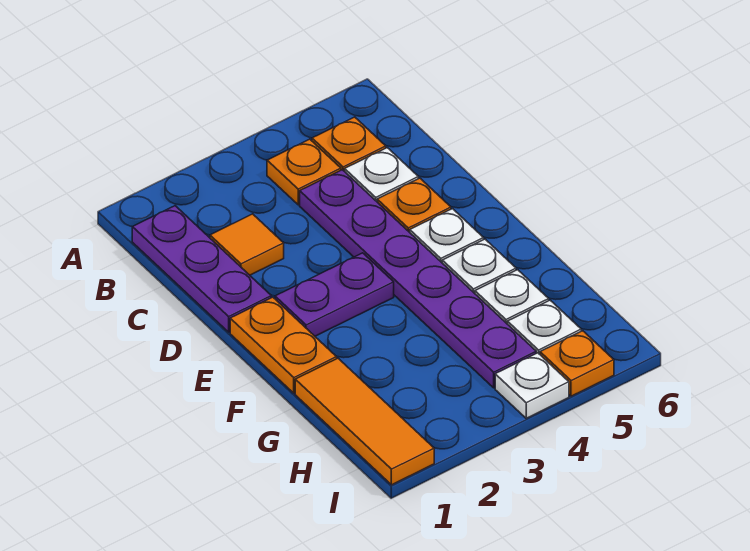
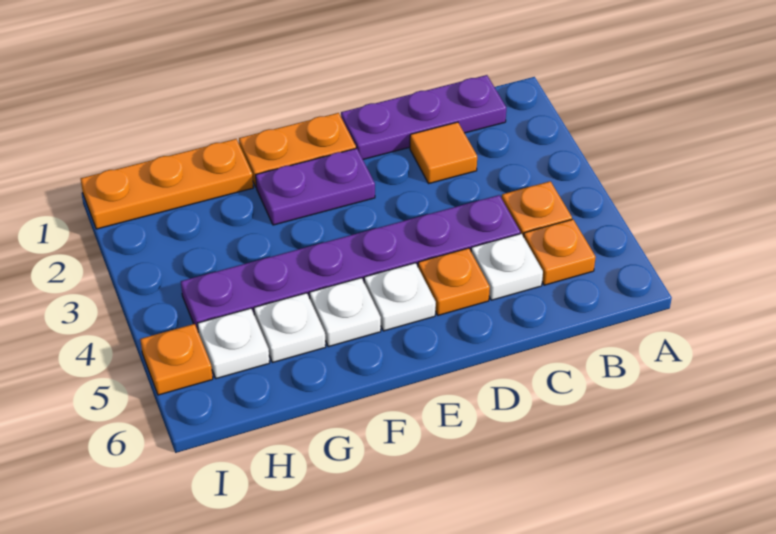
purple 1x2 plate [275,253,394,336] -> purple 1x2 plate turned to [256,148,375,225]
orange 1x3 tile [295,358,434,485] -> orange 1x3 plate [81,139,253,229]
white 1x1 plate [495,353,569,418] -> none

